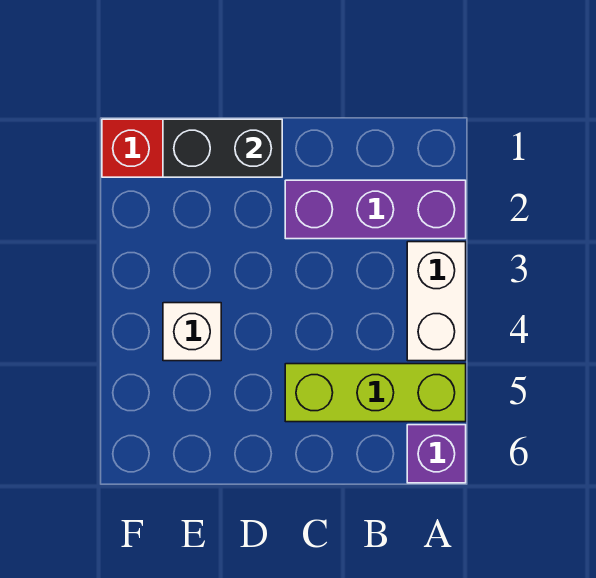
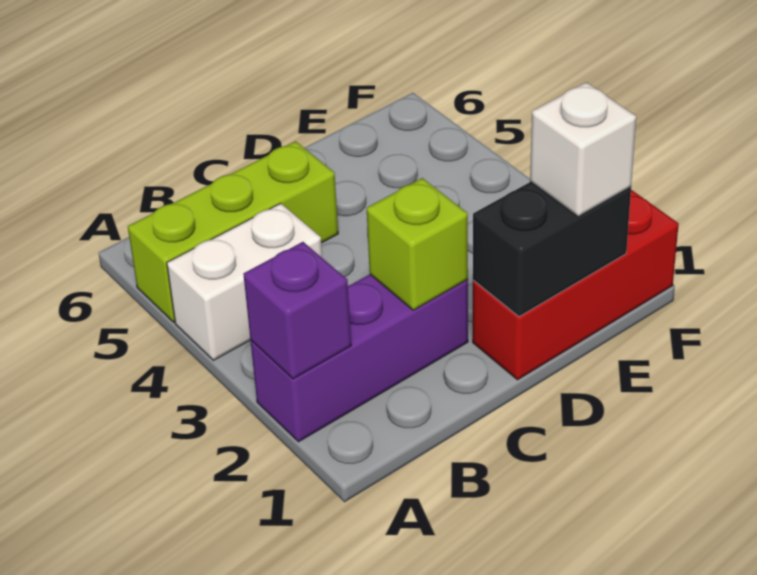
white 1x2 brick [407,242,466,361] -> white 1x2 brick turned to [167,203,322,360]
purple 1x1 brick [407,425,466,483] -> purple 1x1 brick moved to [243,242,351,379]
none -> lime 1x1 brick [367,178,468,310]
white 1x1 brick [163,303,221,361] -> white 1x1 brick moved to [530,82,636,217]

